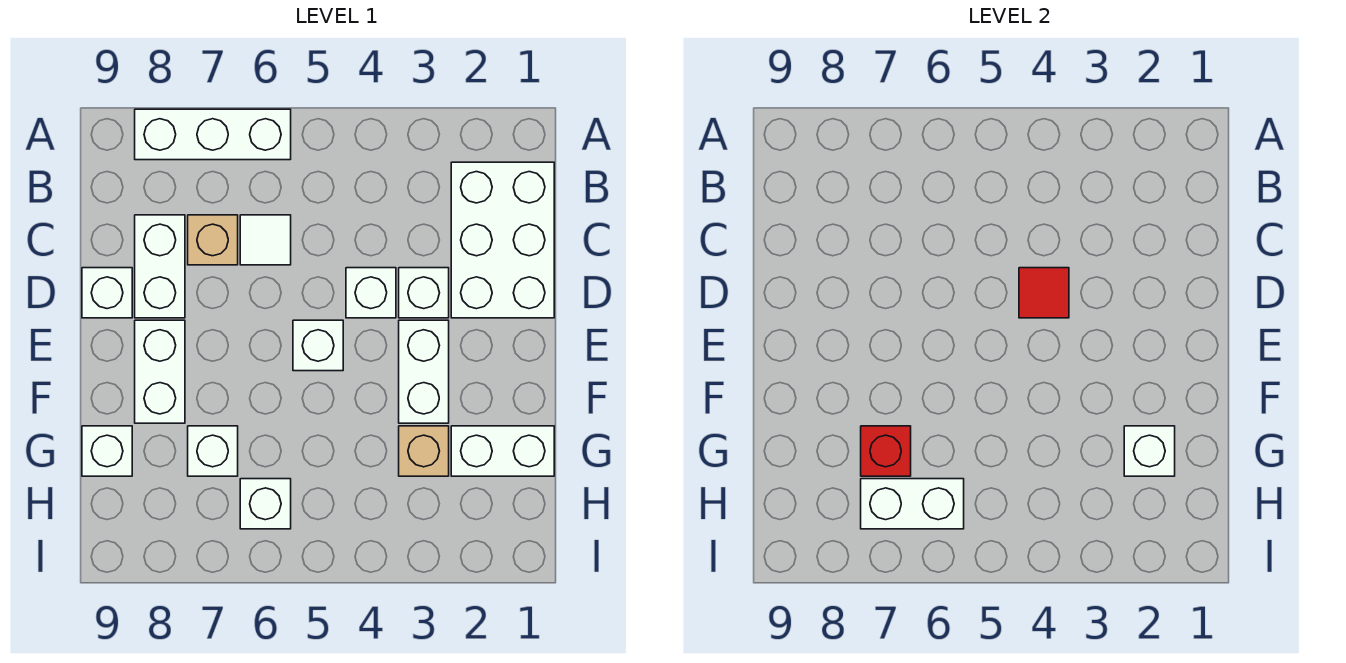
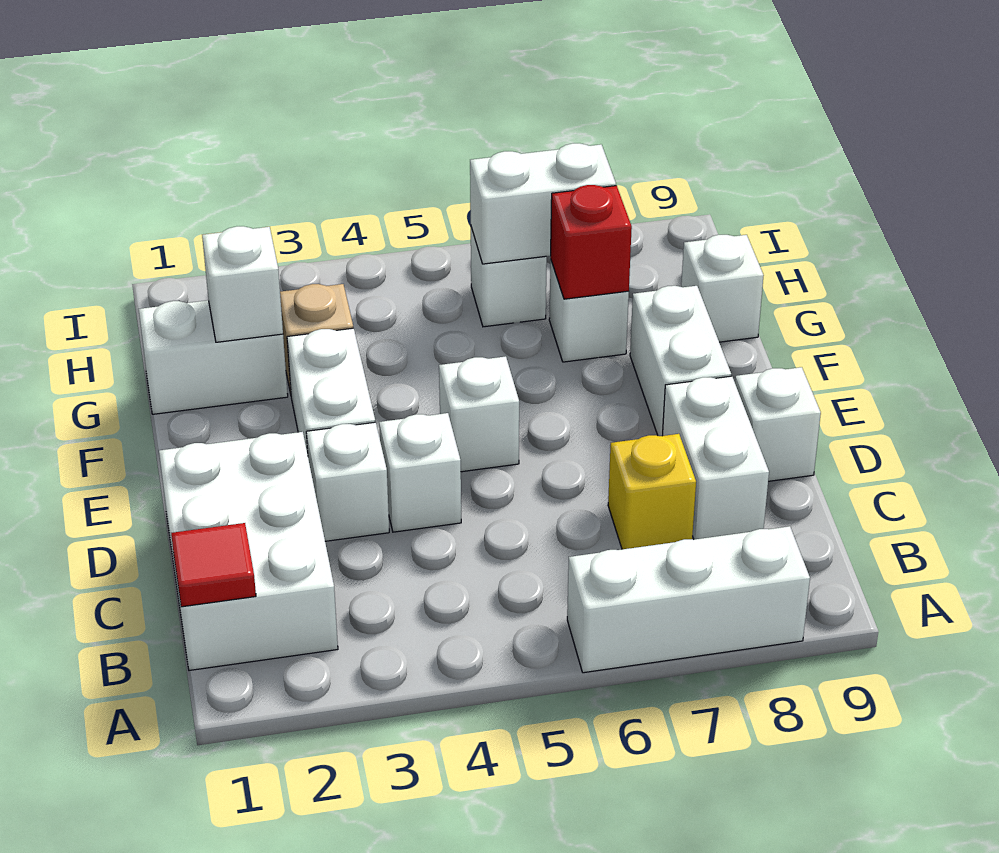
white 1x1 tile [240,215,291,265] -> none
tan 1x1 brick [188,215,238,265] -> yellow 1x1 brick [608,434,696,549]
red 1x1 tile [1019,268,1069,318] -> red 1x1 tile moved to [171,523,256,607]

